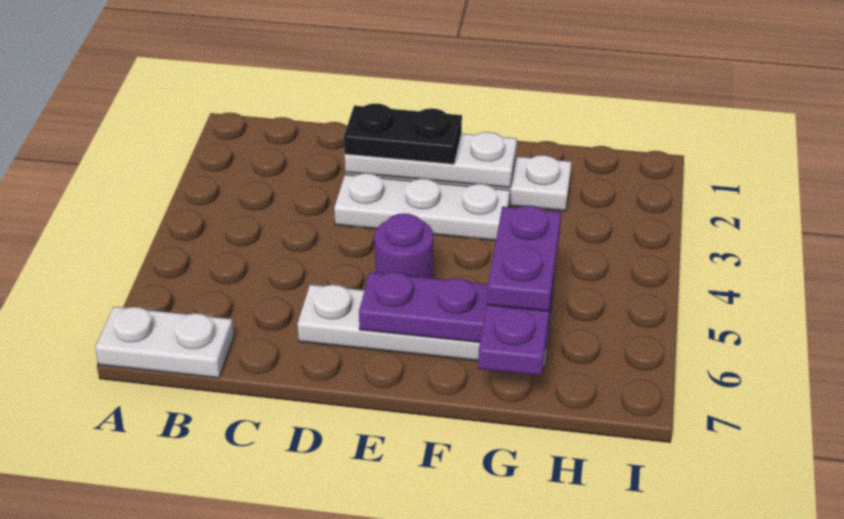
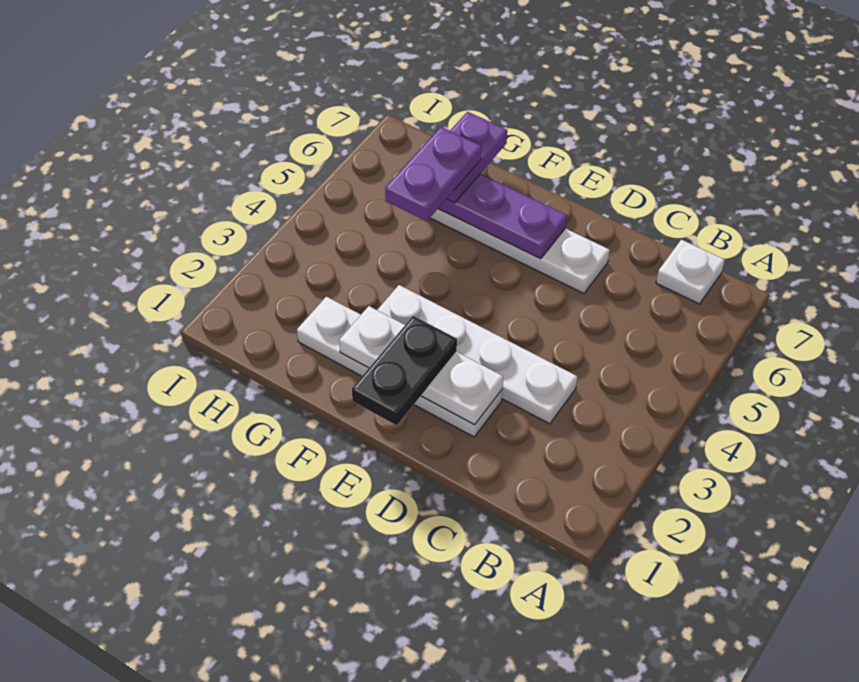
white 1x2 plate [95,307,234,378] -> white 1x1 plate [656,240,725,304]
black 1x2 plate [344,104,462,164] -> black 1x2 plate turned to [352,316,457,425]
white 1x3 plate [334,173,510,241] -> white 1x4 plate [378,285,577,424]
purple 1x1 round brick [375,213,433,278] -> none

